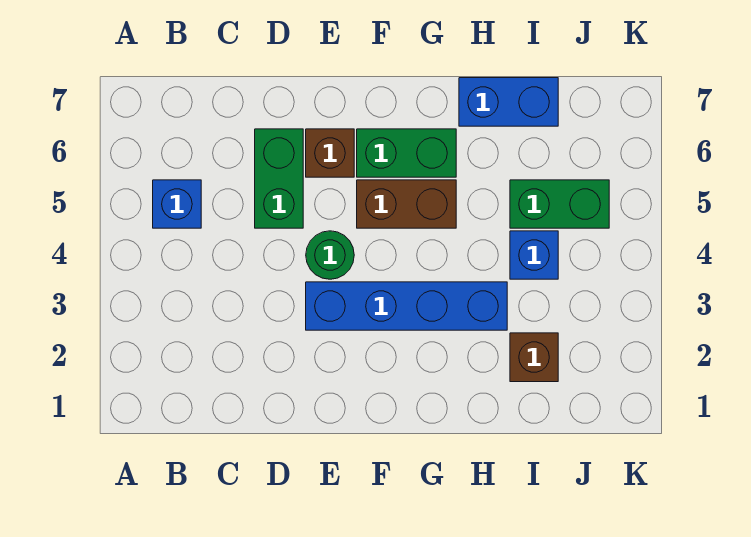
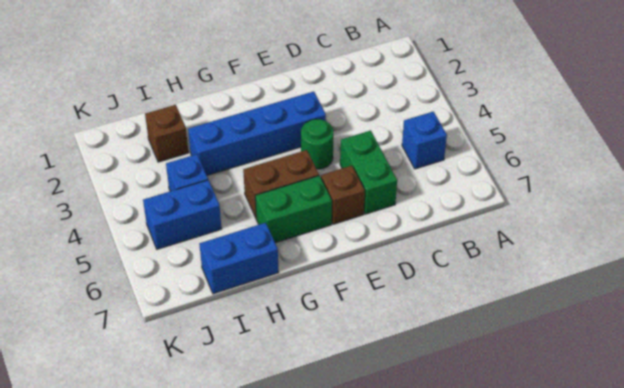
green 1x2 brick [510,180,609,228] -> blue 1x2 brick [143,180,222,249]

